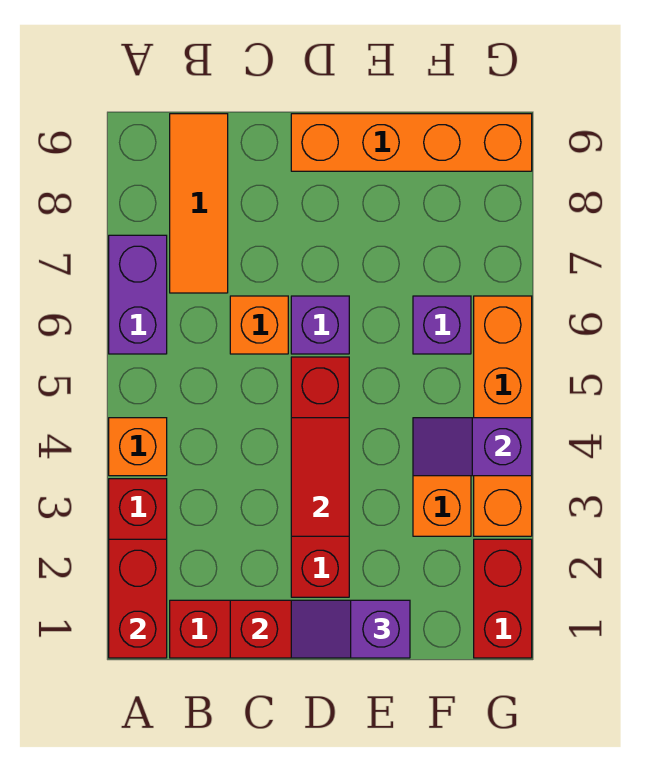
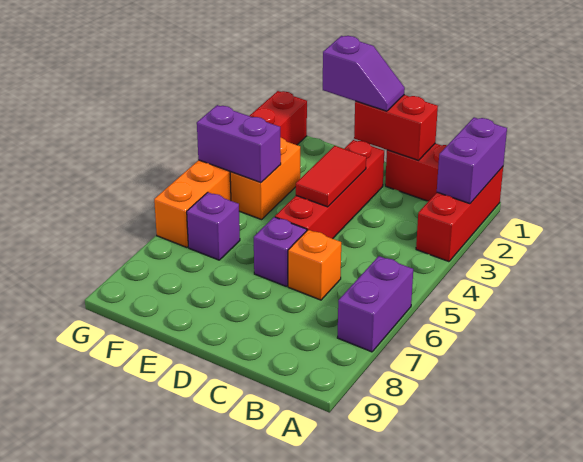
red 1x2 brick [109,539,167,658] -> purple 1x2 brick [437,117,507,204]
orange 1x1 brick [109,418,167,476] -> none
orange 1x3 tile [170,114,228,293] -> none
orange 1x4 brick [291,114,532,171] -> none
purple 1x2 slope [413,418,532,476] -> purple 1x2 brick [197,105,281,183]

